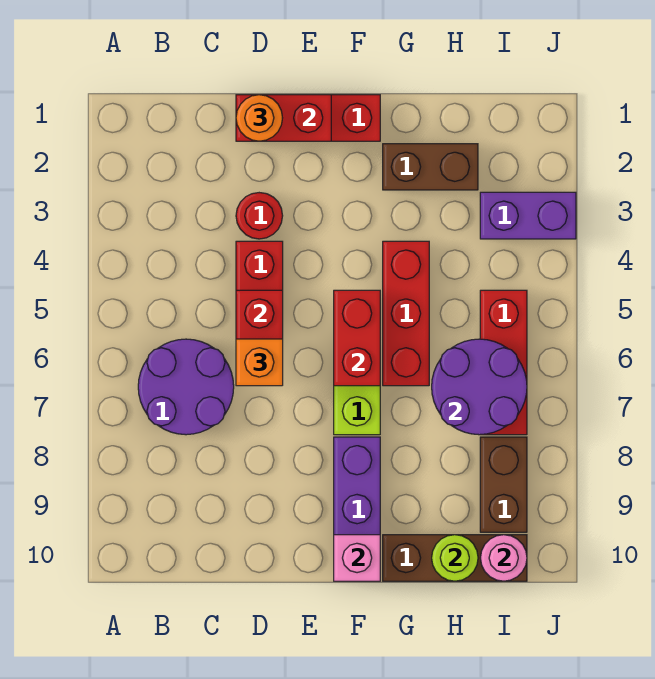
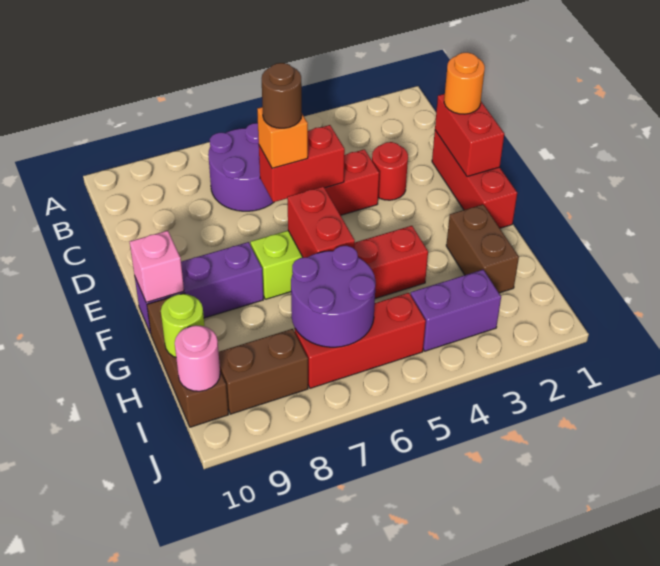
none -> brown 1x1 round brick [262,63,302,128]
red 1x2 brick [334,290,380,386] -> red 1x2 brick turned to [287,186,355,258]
purple 1x2 brick [480,192,576,239] -> purple 1x2 brick turned to [411,270,501,351]

